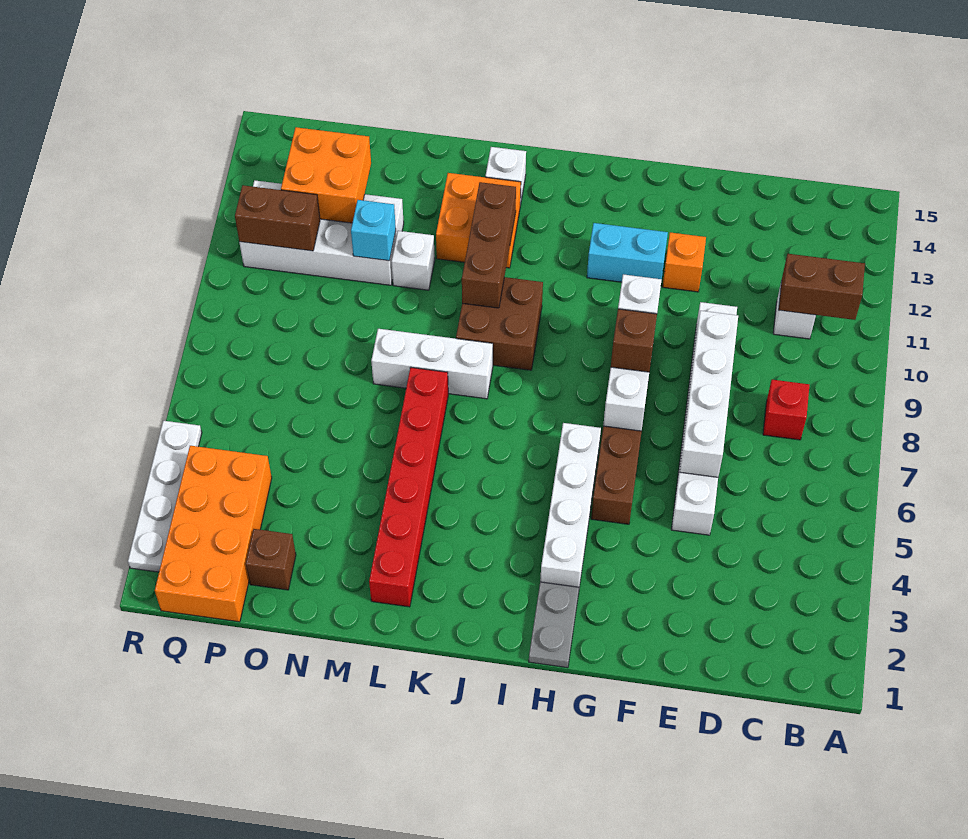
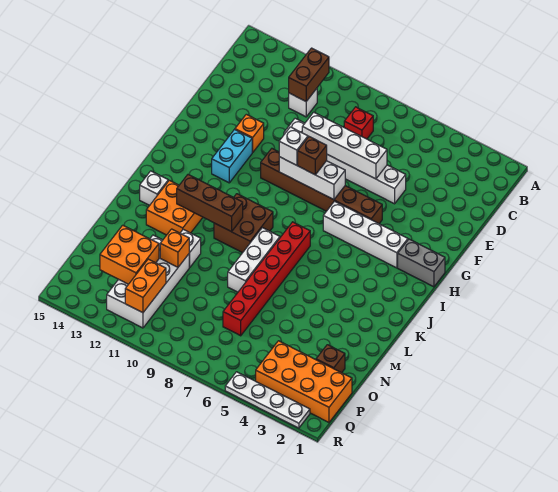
grey 1x2 plate [529,582,579,668] -> grey 1x2 brick [398,239,445,287]
red 1x6 brick [369,367,448,607] -> red 1x6 brick turned to [223,222,310,336]
cyan 1x1 brick [351,200,396,261] -> orange 1x1 brick [160,229,189,267]
brown 1x2 brick [235,185,320,251] -> orange 1x2 brick [125,259,166,313]

